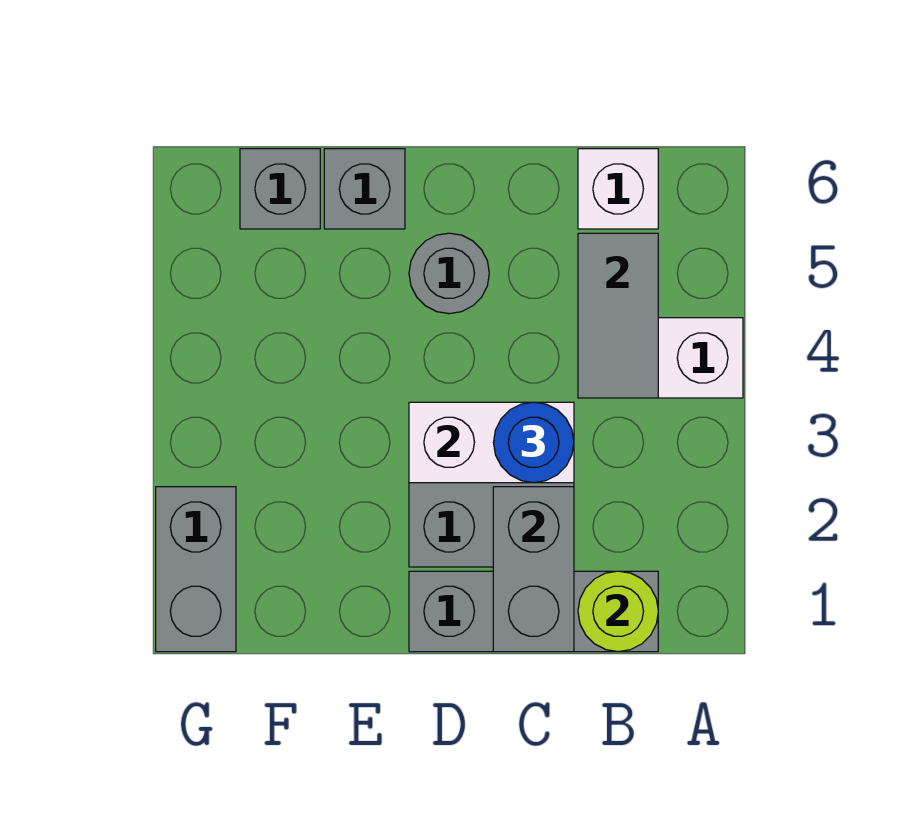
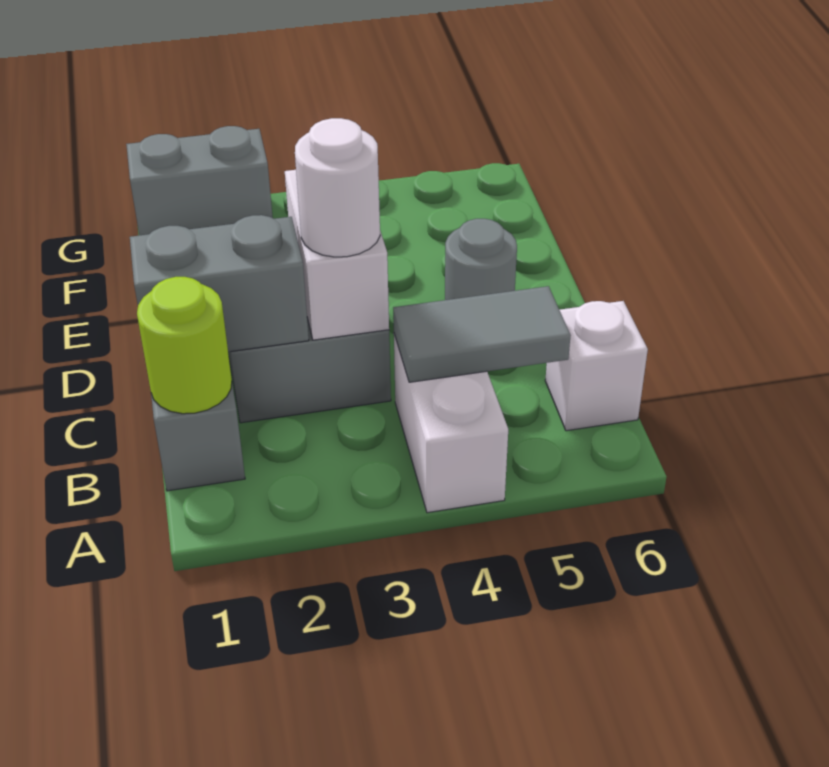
blue 1x1 round brick [494,402,574,483] -> white 1x1 round brick [295,118,380,257]
grey 1x1 brick [324,149,405,229] -> none
grey 1x1 brick [240,149,320,229] -> none

